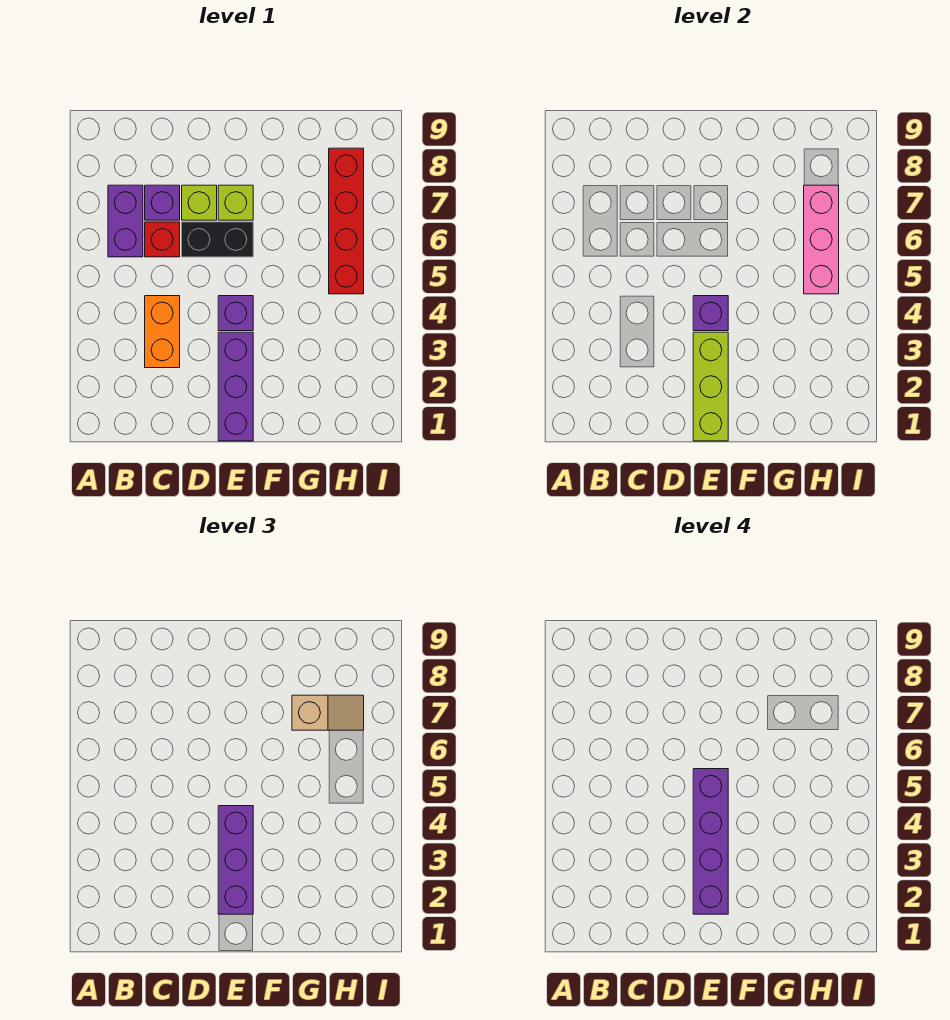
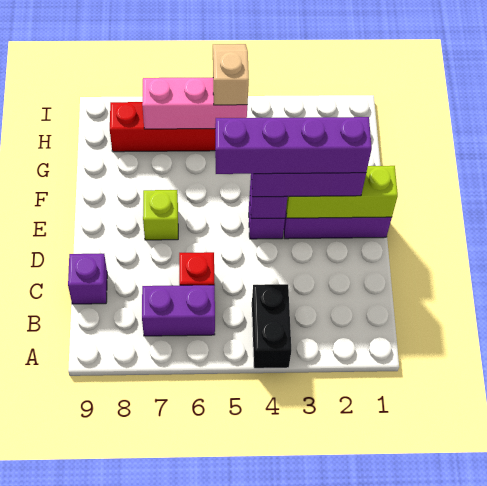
orange 1x2 brick [145,296,180,368] -> none
purple 1x1 brick [145,185,180,220] -> purple 1x1 brick moved to [68,254,107,304]
black 1x2 brick [182,222,253,257] -> black 1x2 brick moved to [252,284,291,368]
lime 1x1 brick [182,185,217,220] -> none
tan 1x2 slope [292,695,364,730] -> tan 1x2 slope moved to [213,44,249,105]

